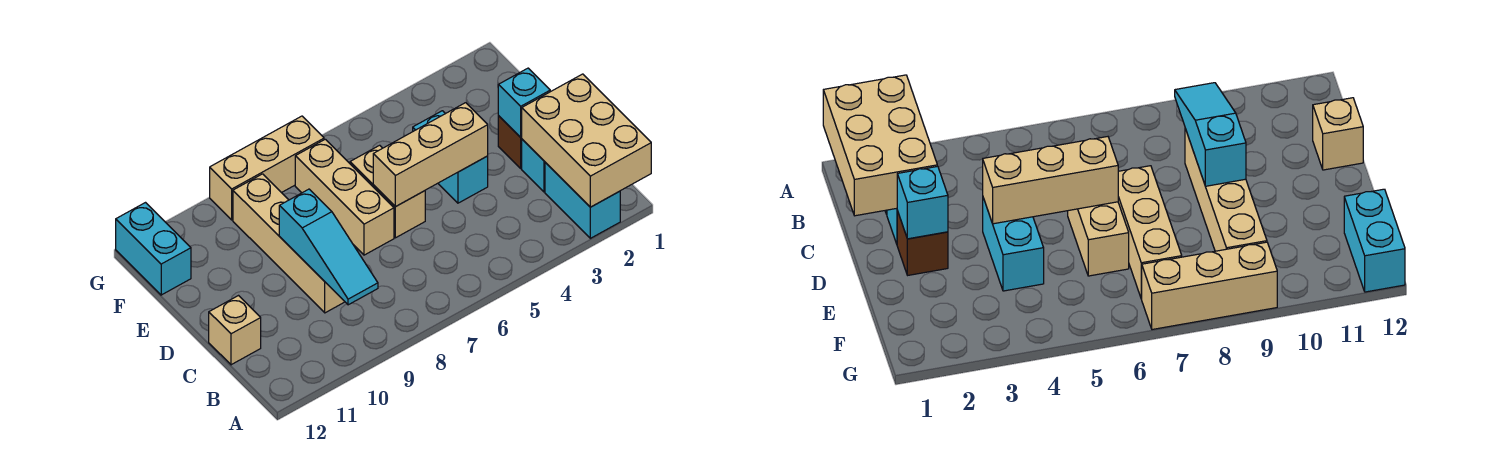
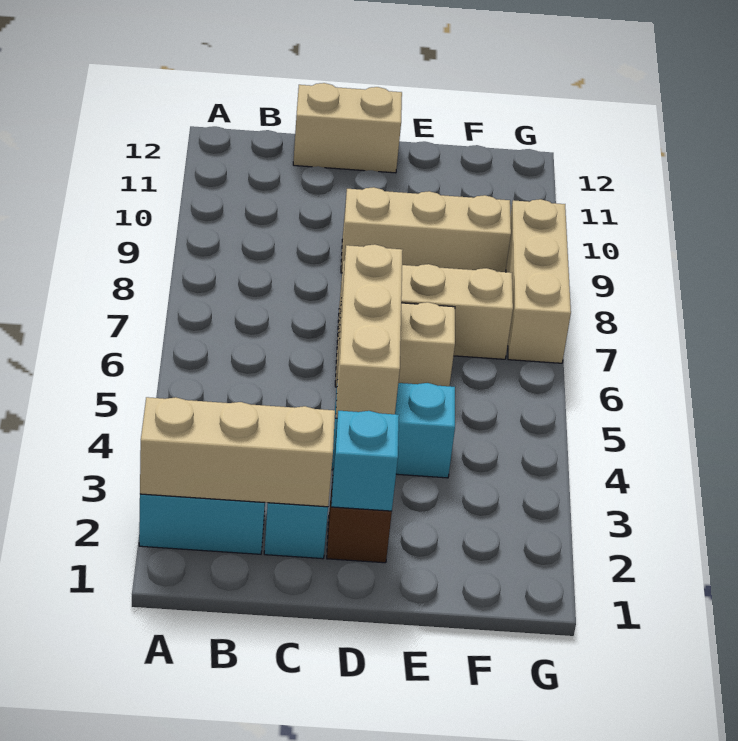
tan 2x3 brick [522,74,651,207] -> tan 1x3 brick [140,397,335,507]
cyan 1x3 slope [279,189,378,305] -> none
tan 1x4 brick [233,174,345,313] -> tan 1x3 brick [341,187,511,273]
tan 1x1 brick [209,296,261,365] -> tan 1x2 brick [293,83,402,173]
cyan 1x2 brick [116,203,191,295] -> none

